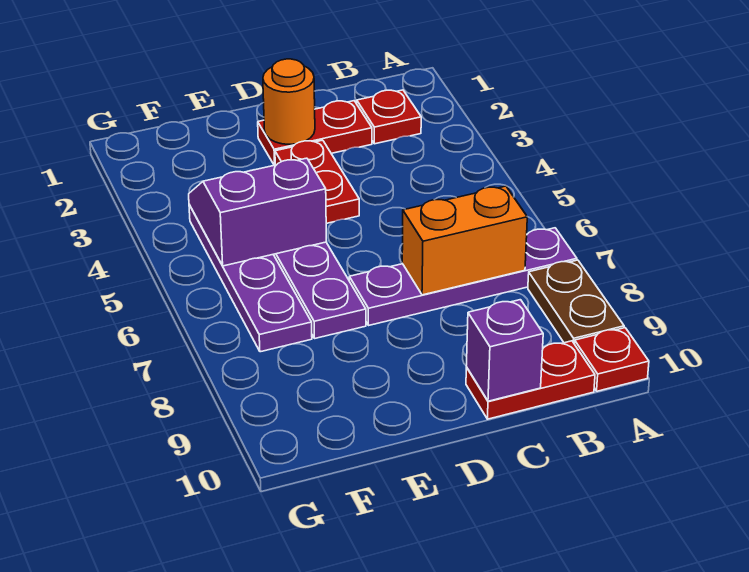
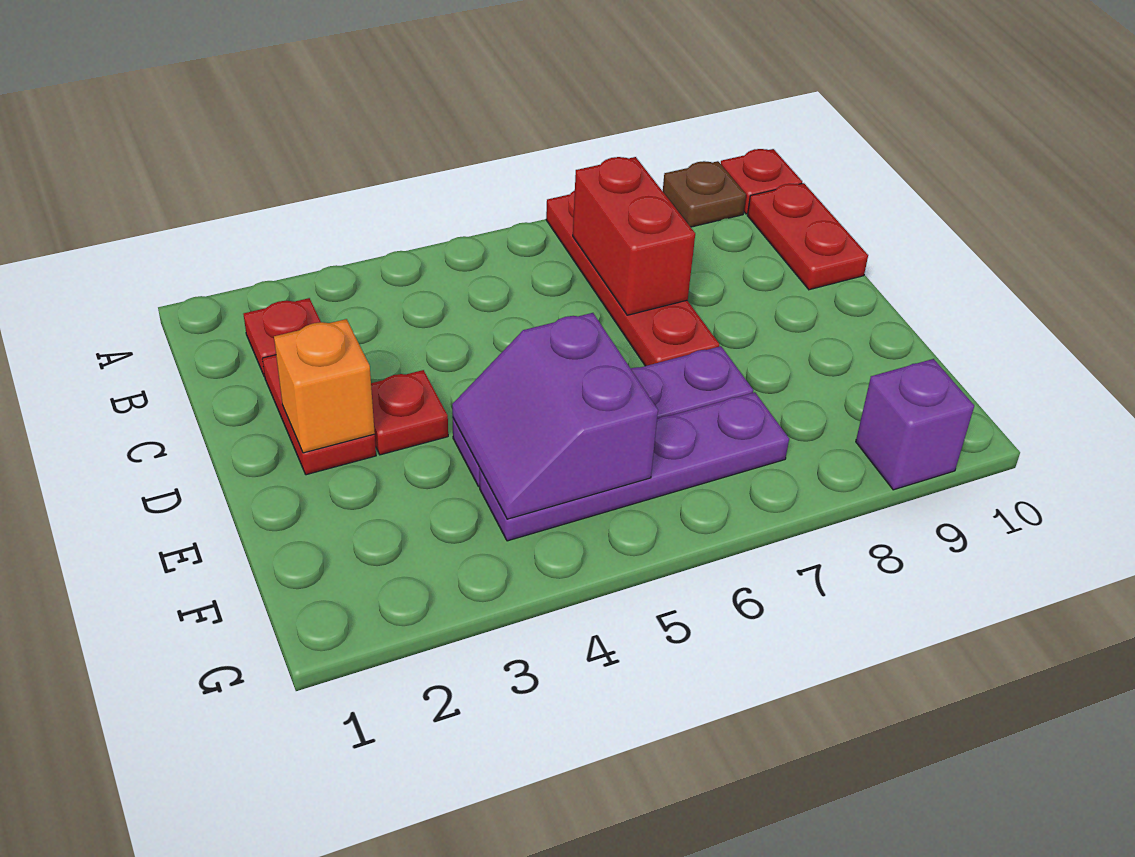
purple 1x4 plate [349,228,577,325] -> red 1x4 plate [546,190,719,366]
brown 1x2 plate [528,260,624,344] -> brown 1x1 plate [663,161,746,227]
orange 1x2 brick [402,186,527,295] -> red 1x2 brick [573,157,695,315]
purple 1x1 brick [466,300,543,401] -> purple 1x1 brick moved to [856,359,974,490]
orange 1x1 round brick [263,59,315,144] -> orange 1x1 brick [274,319,375,453]
red 1x2 plate [275,140,359,223] -> red 1x1 plate [371,370,448,455]

